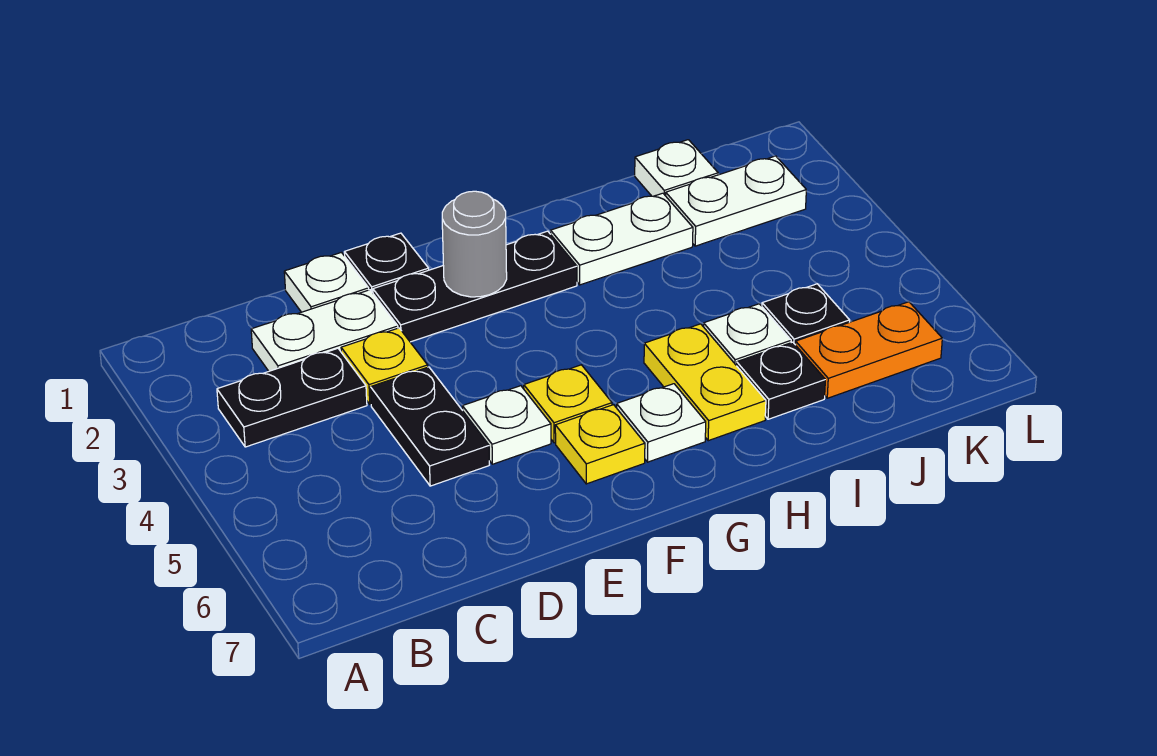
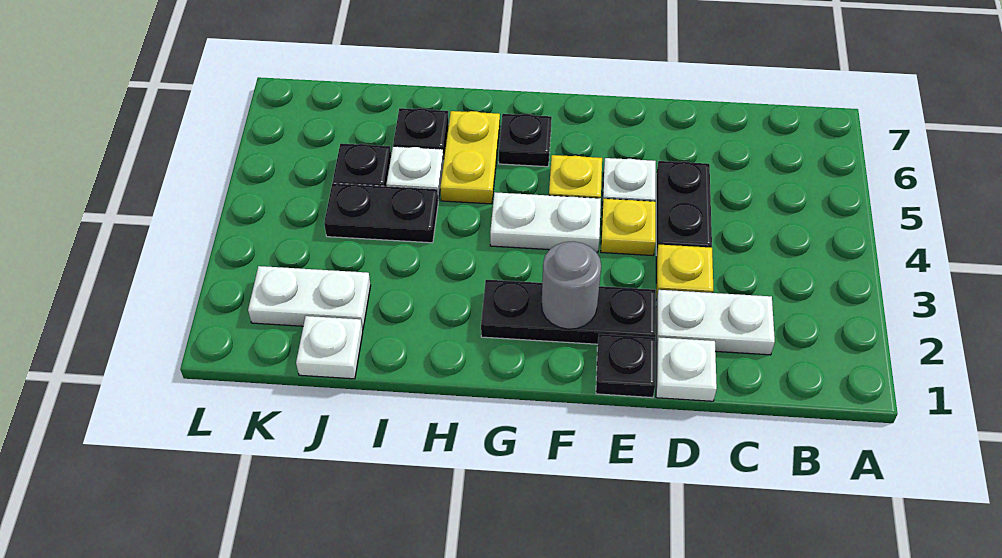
black 1x2 plate [217,348,367,447] -> black 1x2 plate moved to [324,183,438,243]
yellow 1x1 plate [555,405,645,484] -> yellow 1x1 plate moved to [601,199,656,256]
white 1x1 plate [617,384,706,462] -> black 1x1 plate [499,114,552,167]
white 1x2 plate [551,193,693,285] -> white 1x2 plate moved to [490,192,601,252]
orange 1x2 plate [796,302,942,398] -> none

